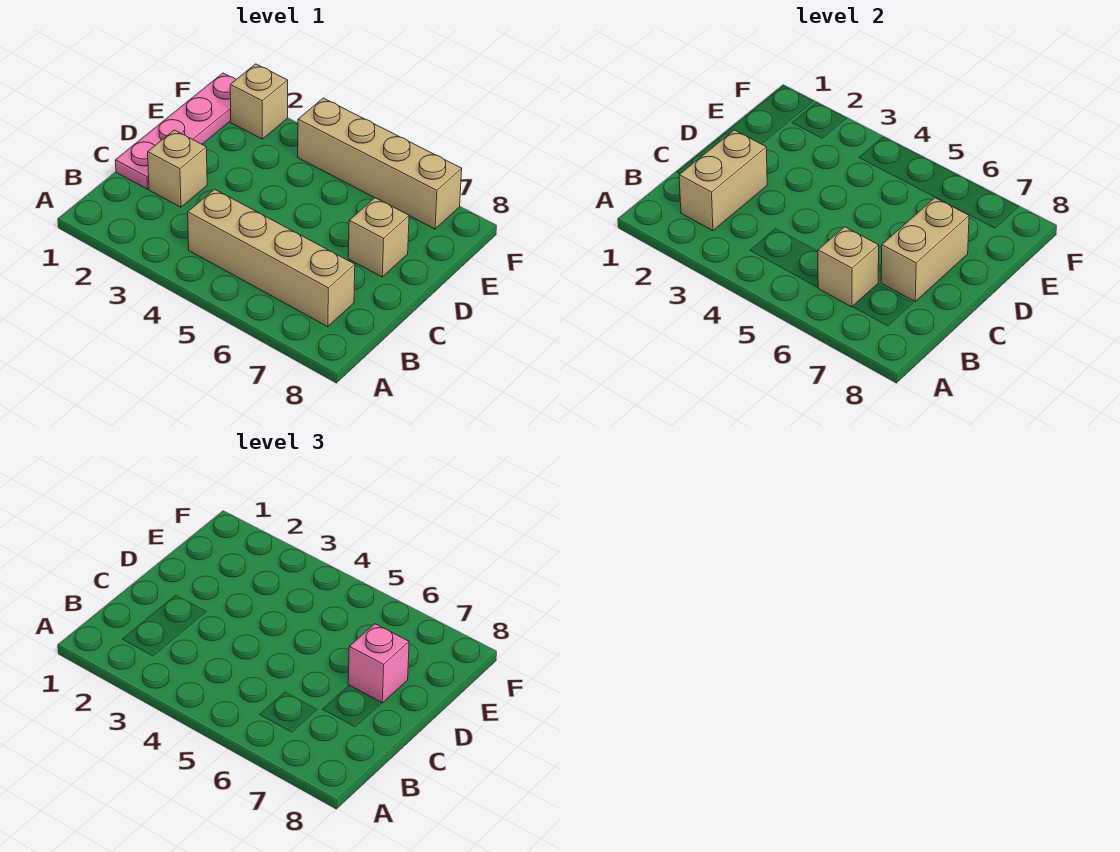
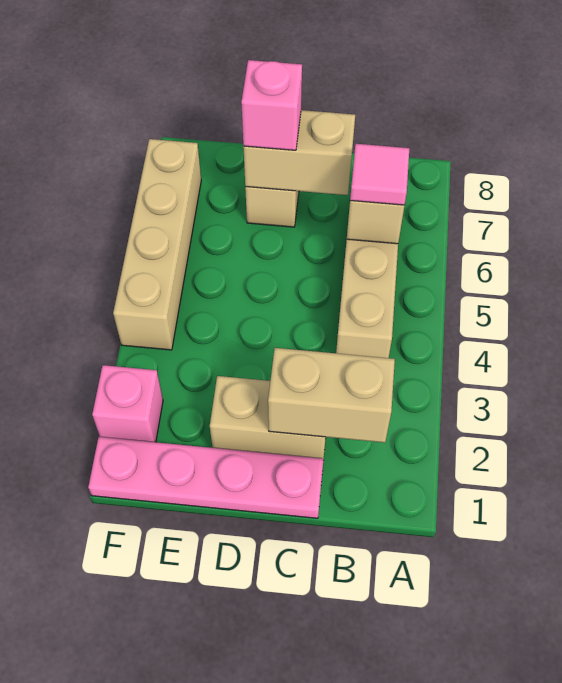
none -> pink 1x1 tile [350,144,409,205]
tan 1x1 brick [148,130,207,207] -> tan 1x2 brick [210,376,326,459]
tan 1x1 brick [230,64,288,139] -> pink 1x1 brick [92,365,163,442]

